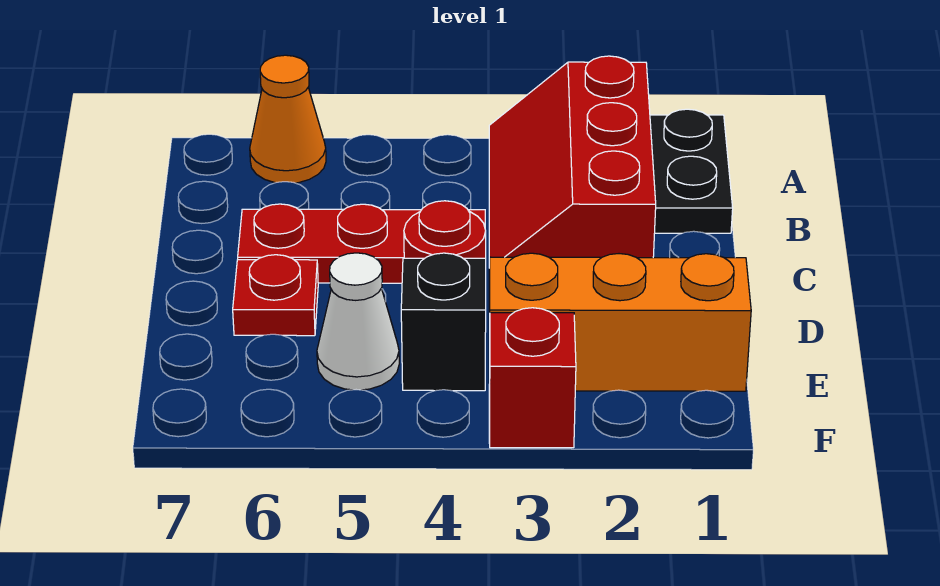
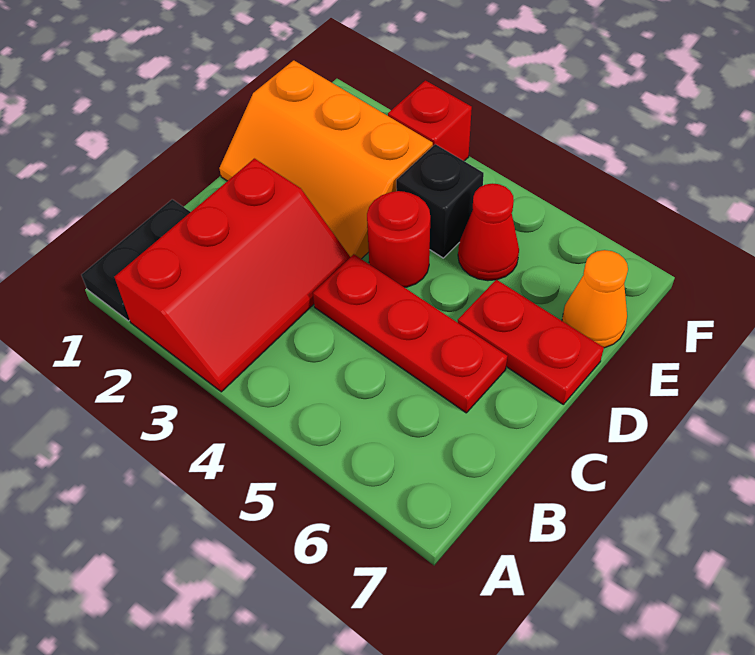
orange 1x1 cone [250,55,326,183] -> orange 1x1 cone moved to [562,250,628,348]
red 1x1 plate [233,255,318,336] -> red 1x2 plate [458,280,604,404]
white 1x1 cone [317,253,399,390] -> red 1x1 cone [458,183,519,281]

